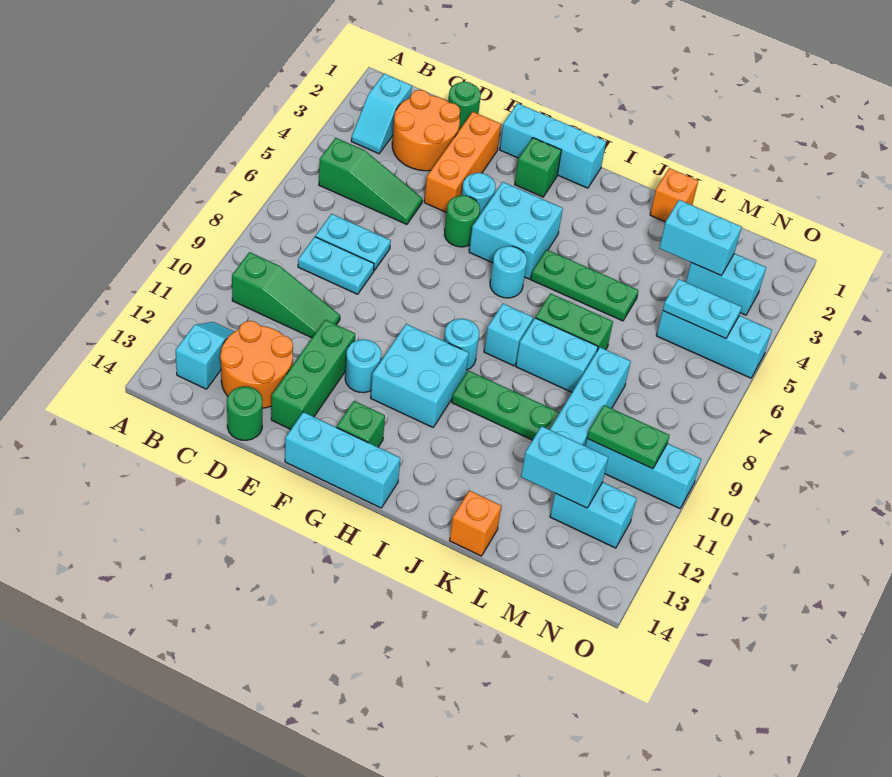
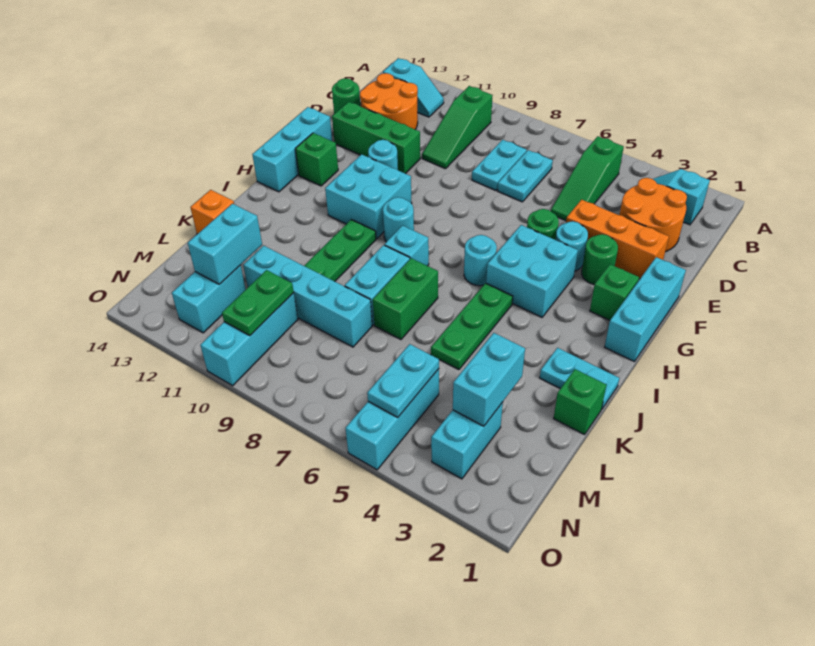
green 1x1 round brick [448,82,481,130] -> green 1x1 round brick moved to [582,234,618,285]
none -> cyan 1x2 plate [540,348,619,409]
orange 1x1 brick [650,168,698,222] -> green 1x1 brick [554,369,606,435]

